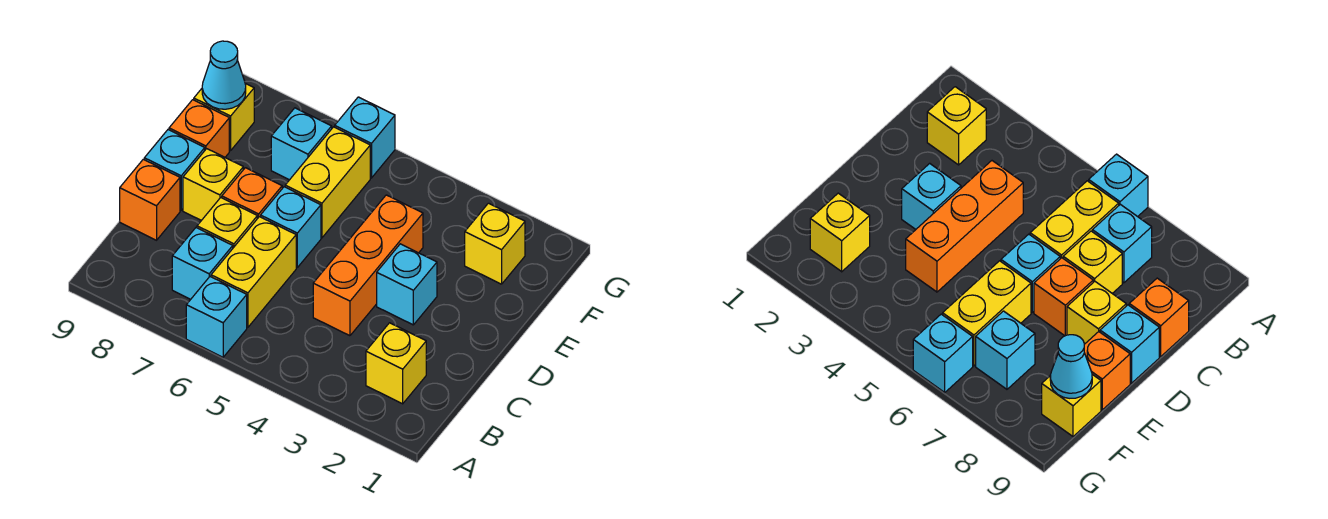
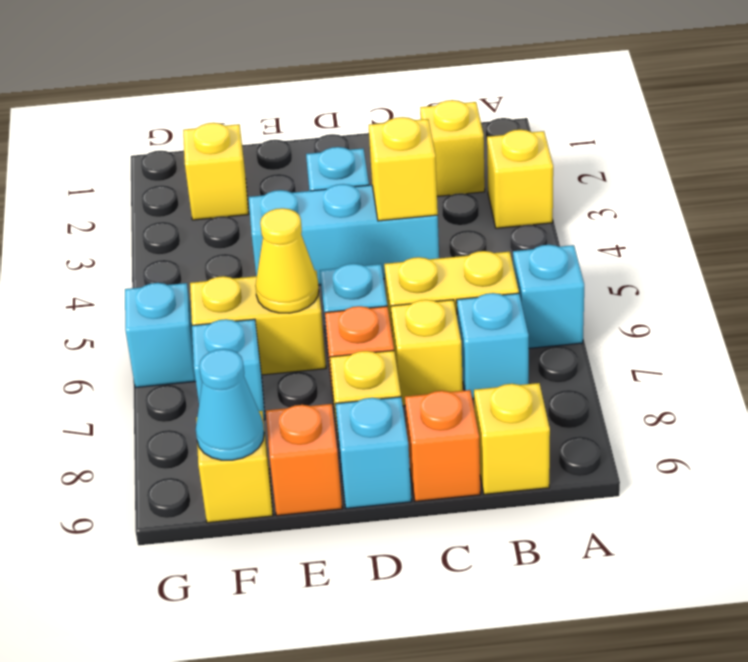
none -> yellow 1x1 brick [487,130,553,228]
none -> yellow 1x1 brick [474,383,550,494]
orange 1x3 brick [313,195,423,336] -> cyan 1x3 brick [249,184,439,285]
none -> yellow 1x1 brick [369,117,438,221]
none -> yellow 1x1 cone [255,208,319,313]

